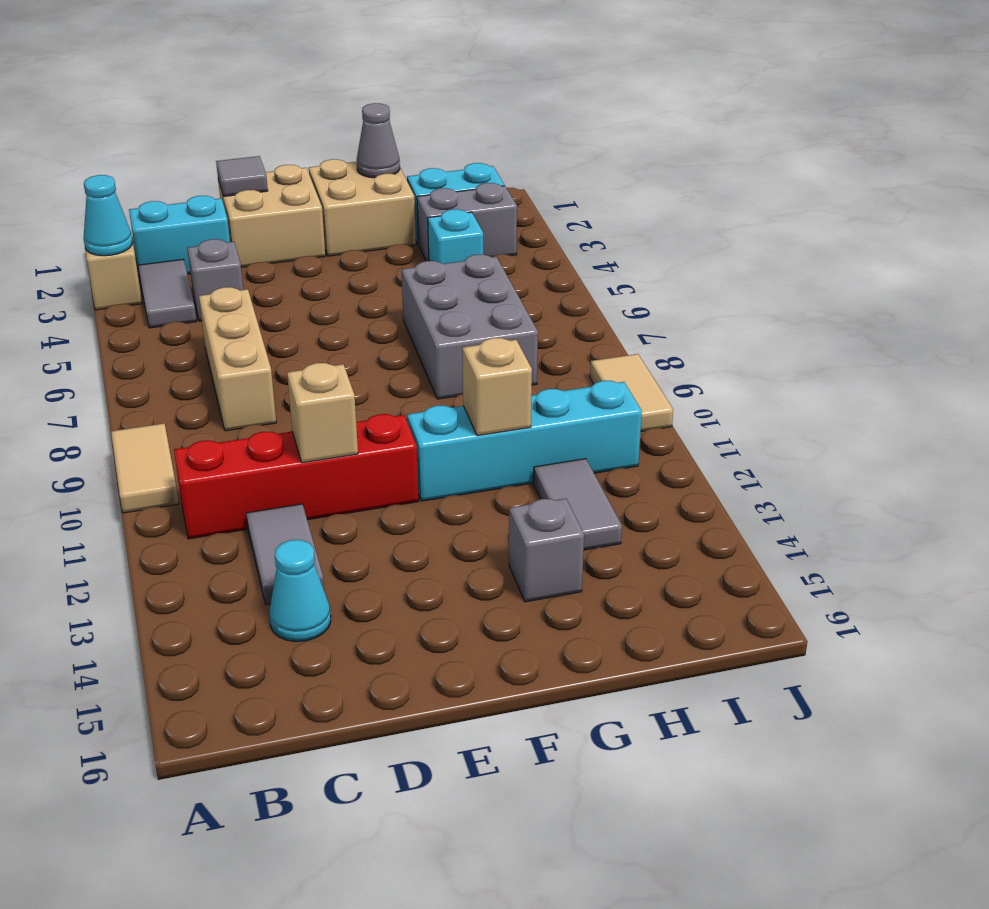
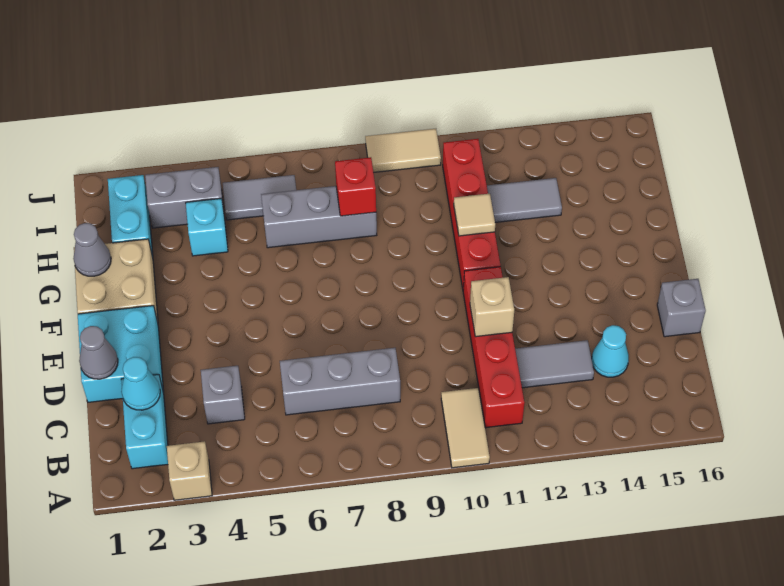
cyan 1x1 cone [84,175,133,256] -> cyan 1x1 cone moved to [121,357,160,410]
tan 1x2 tile [111,424,179,513] -> tan 1x2 tile turned to [441,388,490,468]
grey 1x2 tile [138,259,196,328] -> grey 1x2 tile moved to [223,175,296,220]
tan 1x3 brick [199,287,276,431] -> grey 1x3 brick [280,348,400,415]
tan 2x2 brick [218,165,325,267] -> cyan 2x2 brick [78,306,164,402]
grey 1x1 tile [216,156,268,196] -> grey 1x1 cone [79,326,118,379]
cyan 1x4 brick [407,381,642,501] -> red 1x4 brick [443,139,501,289]
grey 2x3 brick [402,255,538,399] -> grey 1x3 brick [261,186,377,248]
tan 1x1 brick [462,338,532,436] -> tan 1x1 tile [454,194,495,236]
grey 1x1 brick [509,498,584,602] -> grey 1x1 brick moved to [657,279,706,337]
grey 1x2 brick [417,183,517,261] -> grey 1x2 brick turned to [145,167,224,228]
none -> red 1x1 brick [335,157,376,216]

